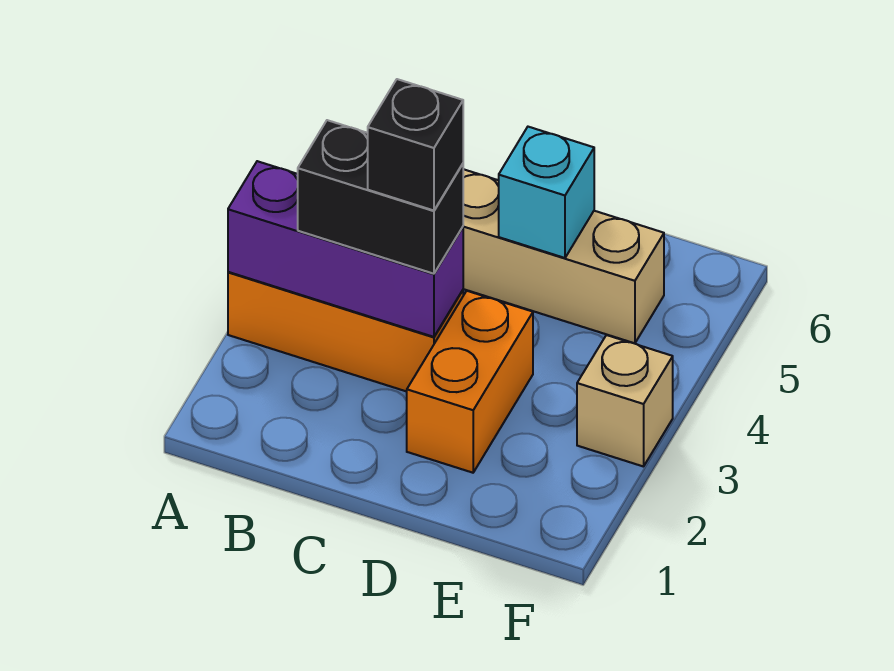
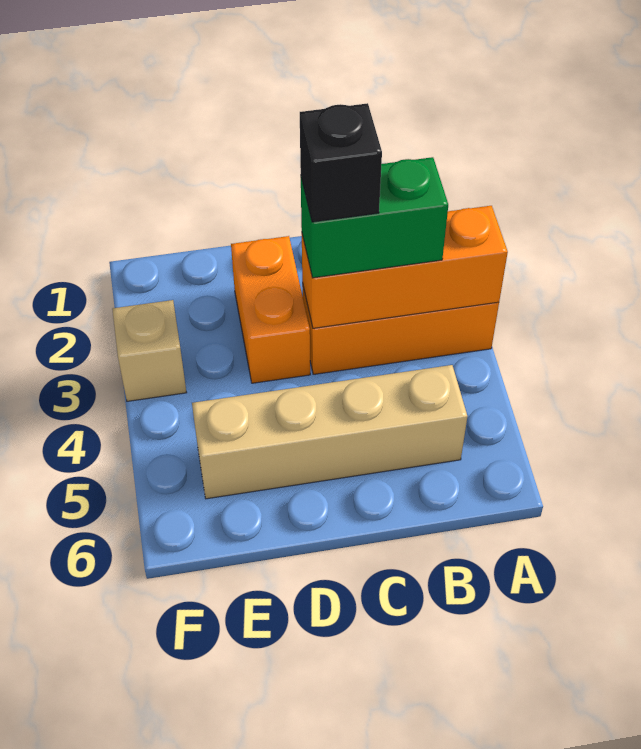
purple 1x3 brick [228,161,463,337] -> orange 1x3 brick [302,206,508,328]
black 1x2 brick [298,120,463,274] -> green 1x2 brick [301,157,448,278]
cyan 1x1 brick [499,127,594,258] -> none

